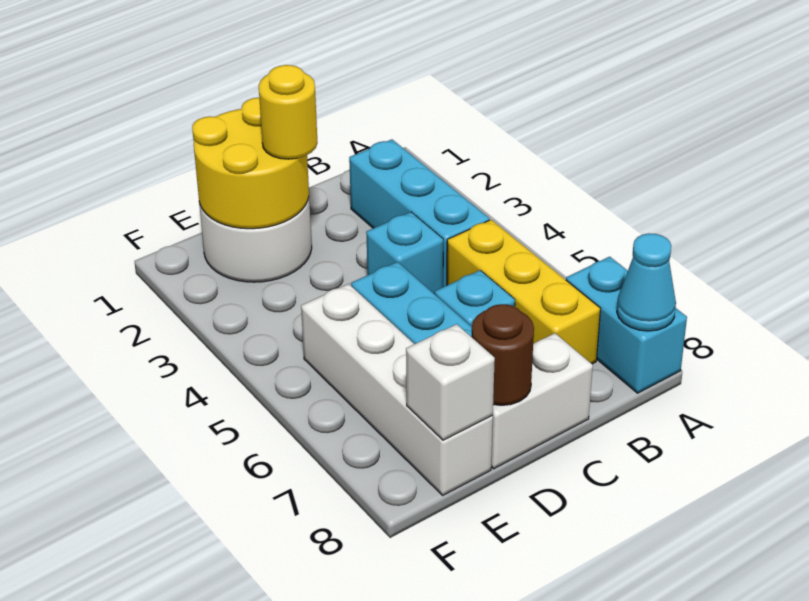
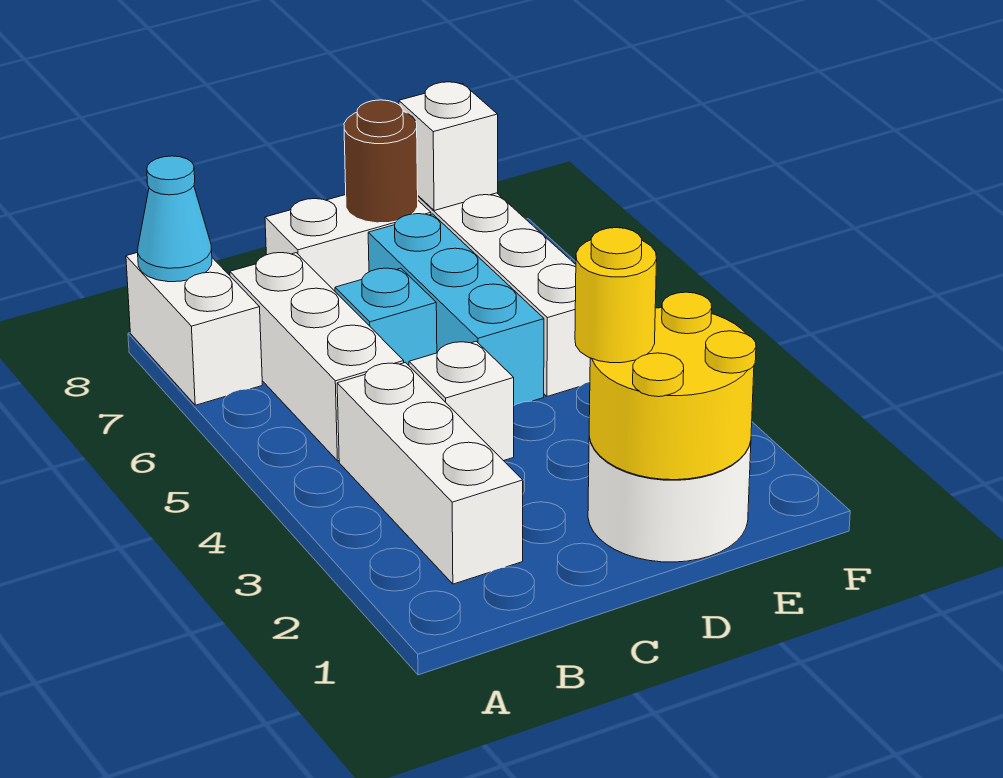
cyan 1x2 brick [566,257,687,393] -> white 1x2 brick [126,253,262,405]
cyan 1x3 brick [349,139,490,287] -> white 1x3 brick [337,363,523,584]
yellow 1x3 brick [447,220,601,364] -> white 1x3 brick [230,253,404,461]
cyan 1x1 brick [366,212,443,294] -> white 1x1 brick [409,341,514,461]

